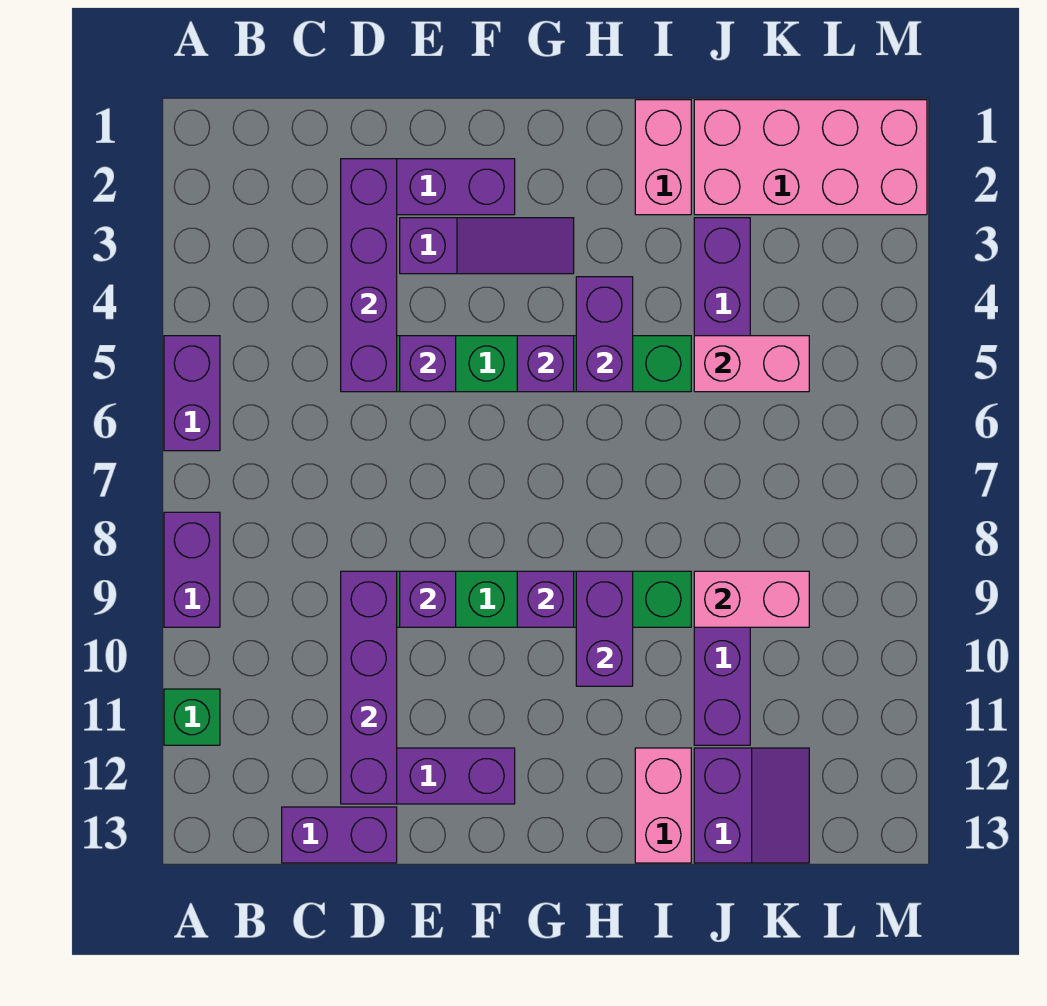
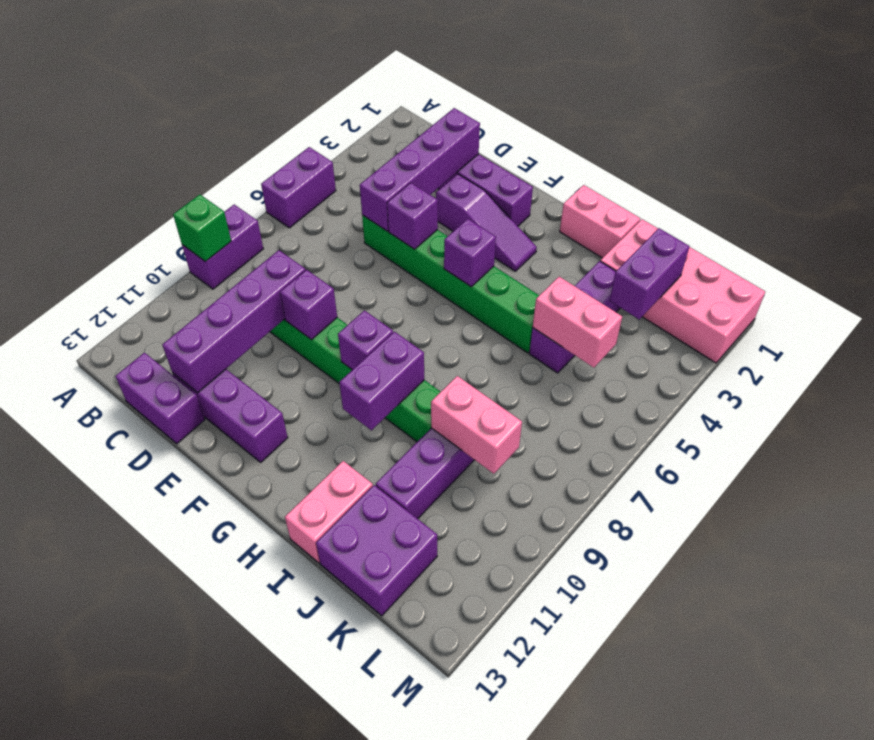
green 1x1 brick [164,689,220,745] -> green 1x1 brick moved to [173,195,231,262]
purple 1x2 brick [576,277,633,392] -> purple 1x2 brick moved to [609,228,689,320]
pink 1x2 brick [635,100,691,215] -> pink 1x2 brick turned to [560,185,640,258]
purple 2x2 slope [694,748,809,863] -> purple 2x2 brick [316,485,437,616]

